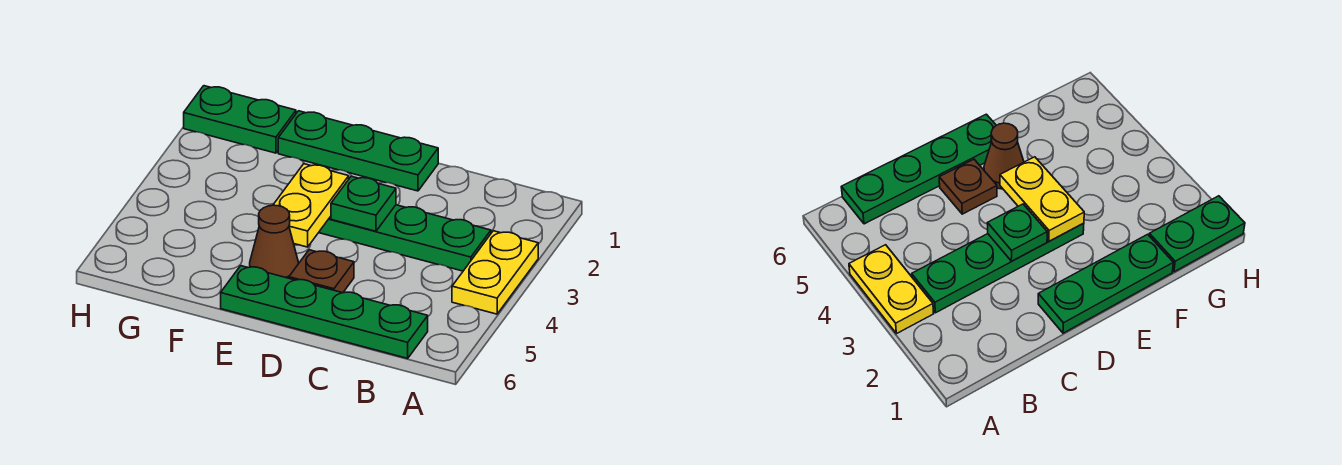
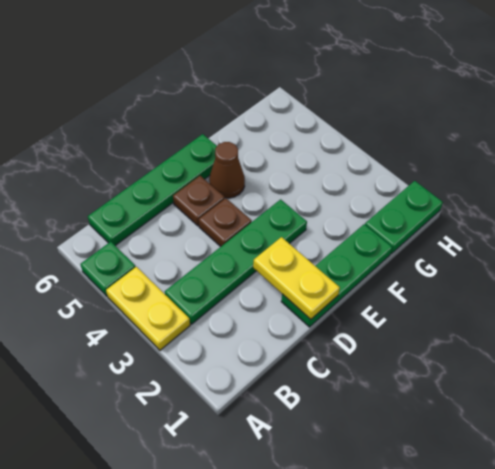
green 1x1 plate [331,176,396,231] -> green 1x1 plate moved to [81,242,135,296]
none -> brown 1x1 plate [199,198,252,247]
yellow 1x2 plate [273,164,349,247] -> yellow 1x2 plate moved to [253,237,340,319]

